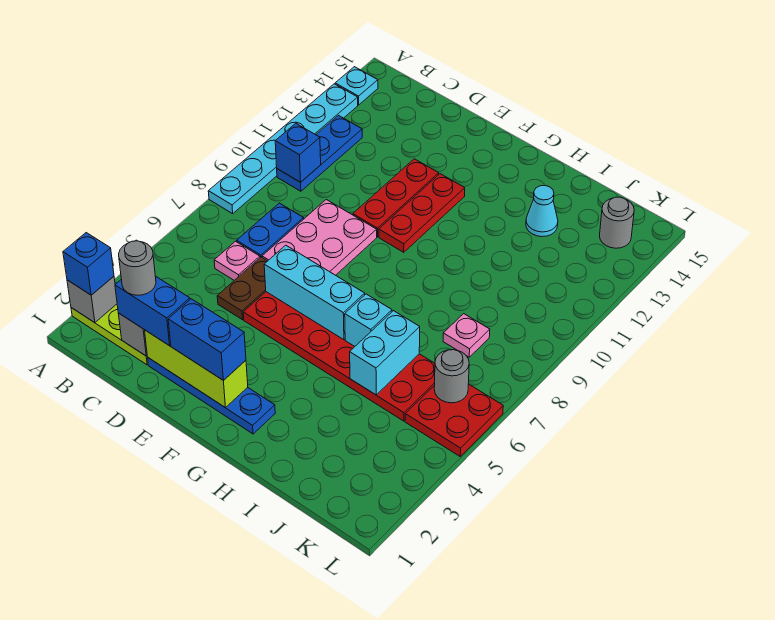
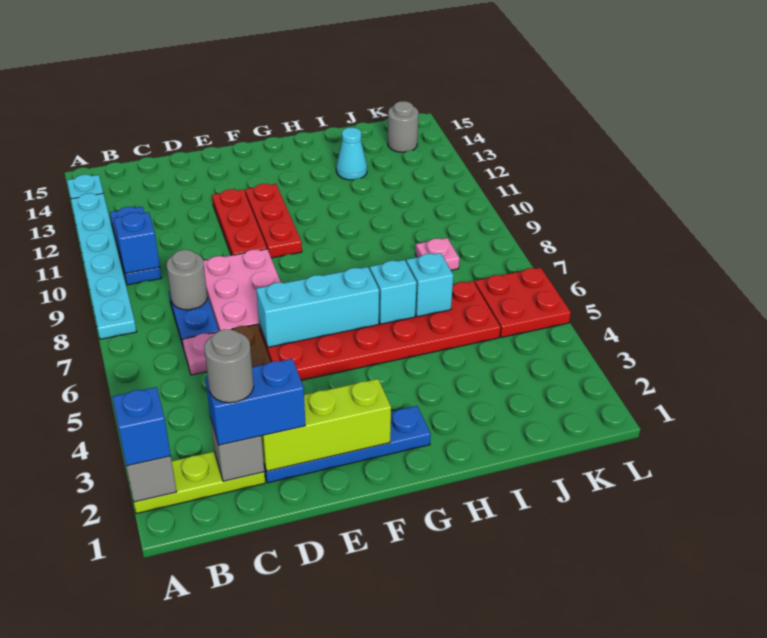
blue 1x2 brick [168,299,246,380] -> none
cyan 1x2 brick [350,311,420,395] -> cyan 1x1 brick [406,253,453,317]
grey 1x1 round brick [434,350,469,403] -> grey 1x1 round brick moved to [167,250,207,310]

